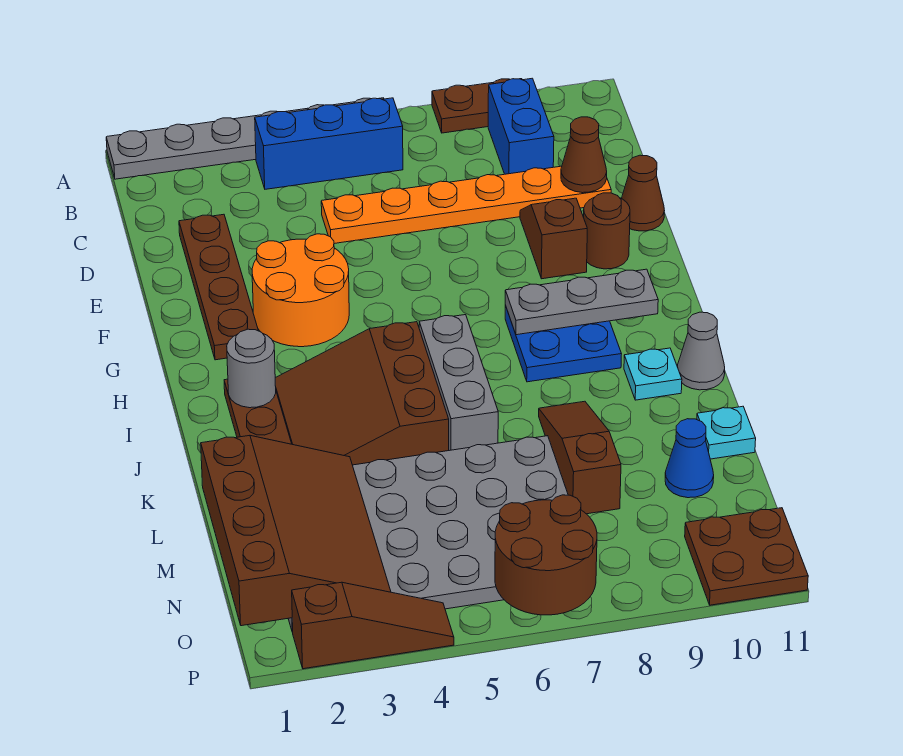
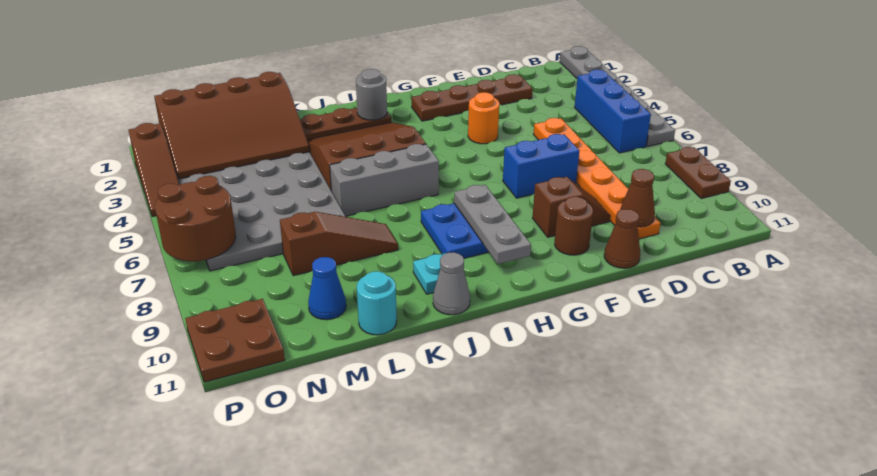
blue 1x2 brick [488,78,554,174] -> blue 1x2 brick moved to [503,134,579,198]
orange 2x2 round brick [252,234,349,347] -> orange 1x1 round brick [468,92,499,144]
cyan 1x1 plate [697,406,756,459] -> cyan 1x1 round brick [357,271,397,335]

